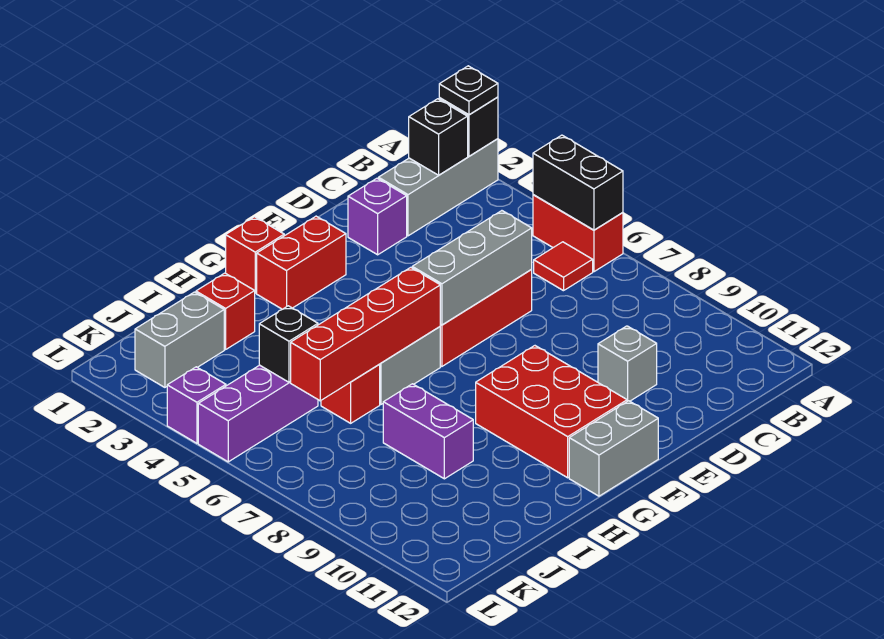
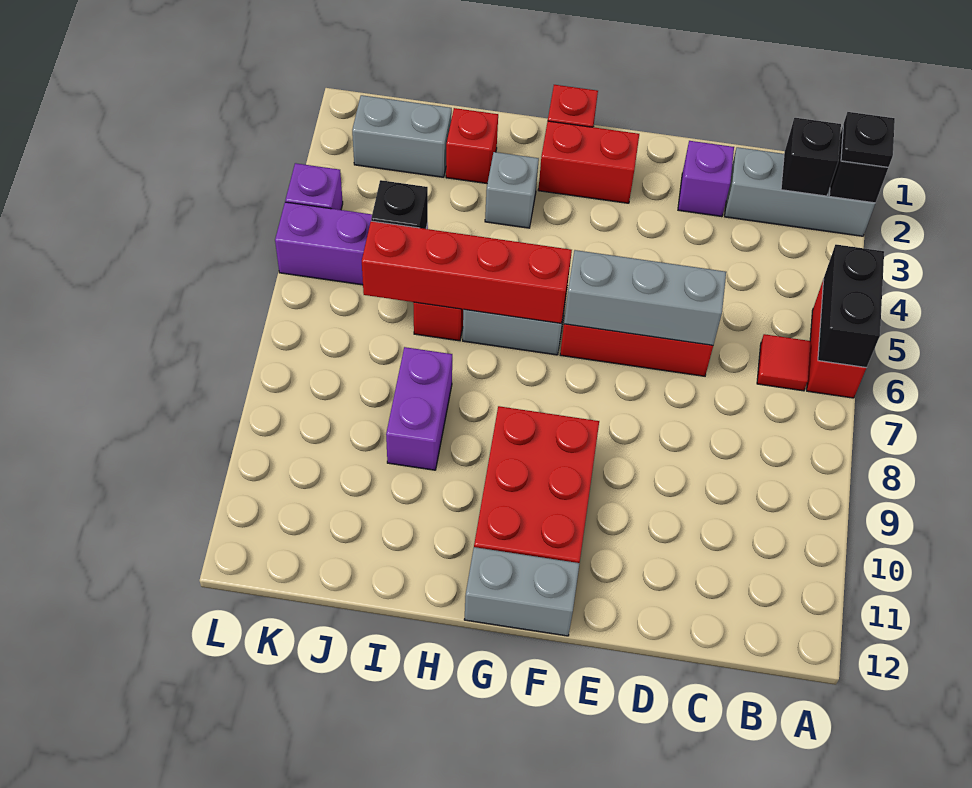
grey 1x1 brick [598,326,657,401] -> grey 1x1 brick moved to [485,152,539,228]

